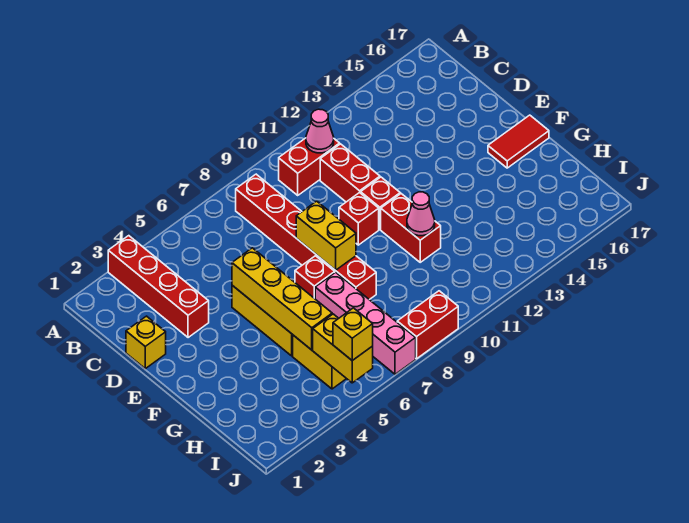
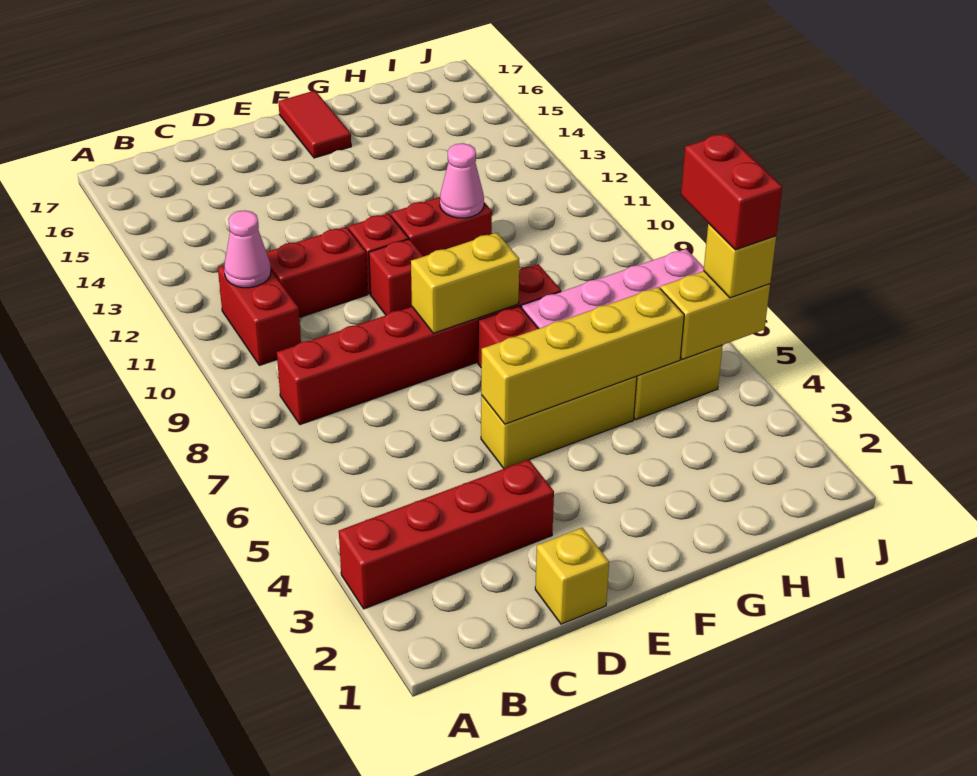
red 1x2 brick [397,291,458,359] -> red 1x2 brick moved to [681,133,782,250]

